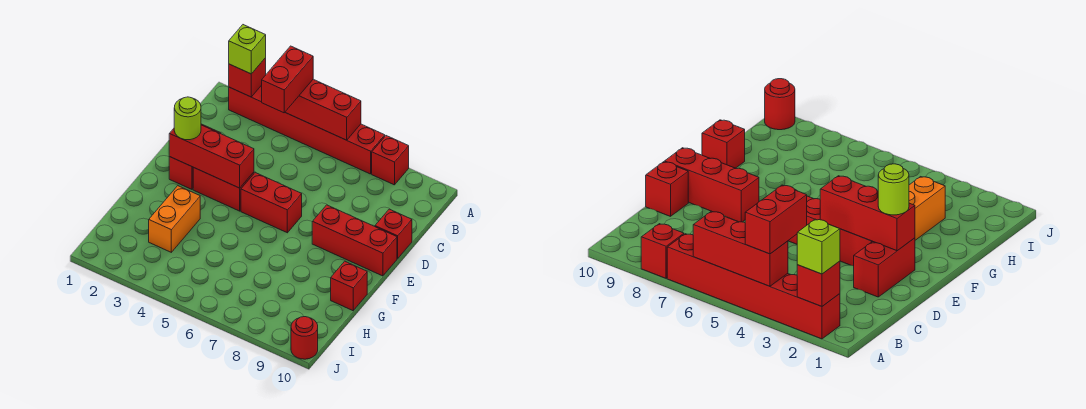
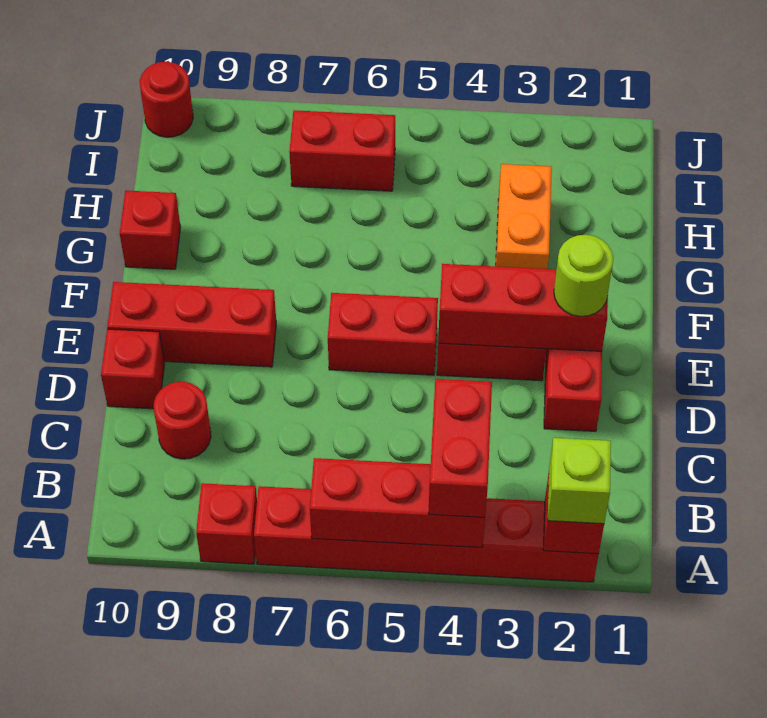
none -> red 1x1 round brick [154,382,211,459]
none -> red 1x2 brick [289,110,395,191]

